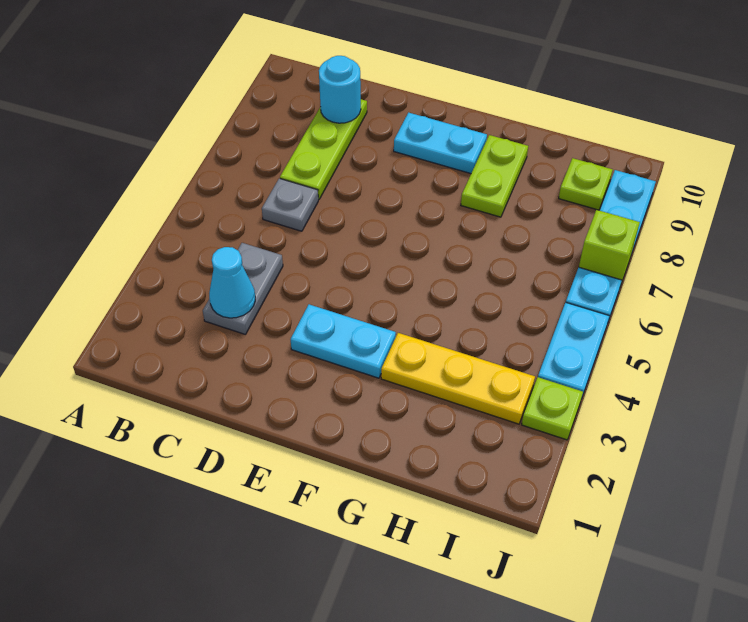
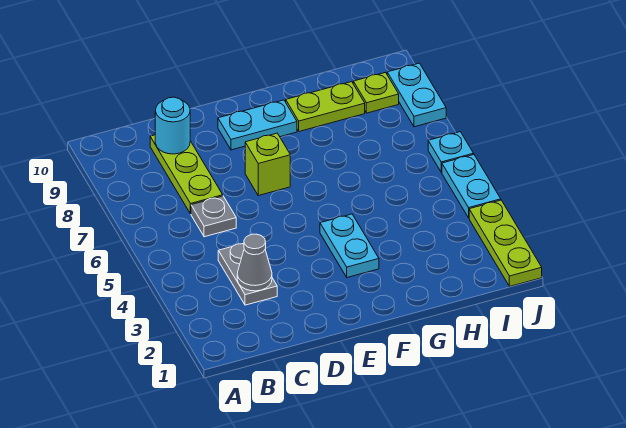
cyan 1x1 cone [209,247,255,318] -> grey 1x1 cone [237,234,272,291]
cyan 1x2 plate [290,304,396,378] -> cyan 1x2 plate turned to [320,214,379,278]
yellow 1x3 plate [381,333,535,424] -> none
lime 1x2 plate [461,135,528,217] -> lime 1x2 plate turned to [286,82,365,131]
lime 1x1 plate [522,377,583,440] -> lime 1x3 plate [469,200,542,286]
lime 1x1 brick [579,210,640,286] -> lime 1x1 brick moved to [245,133,290,196]

